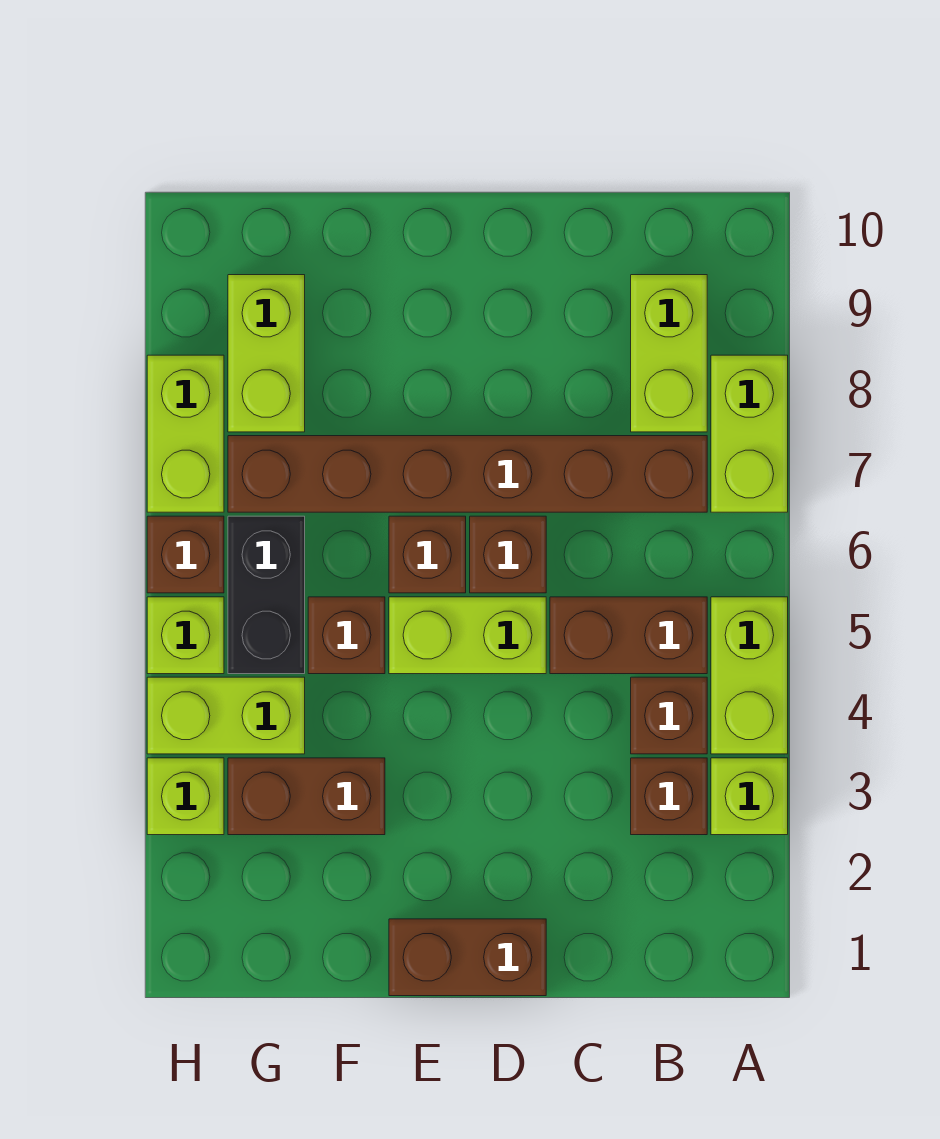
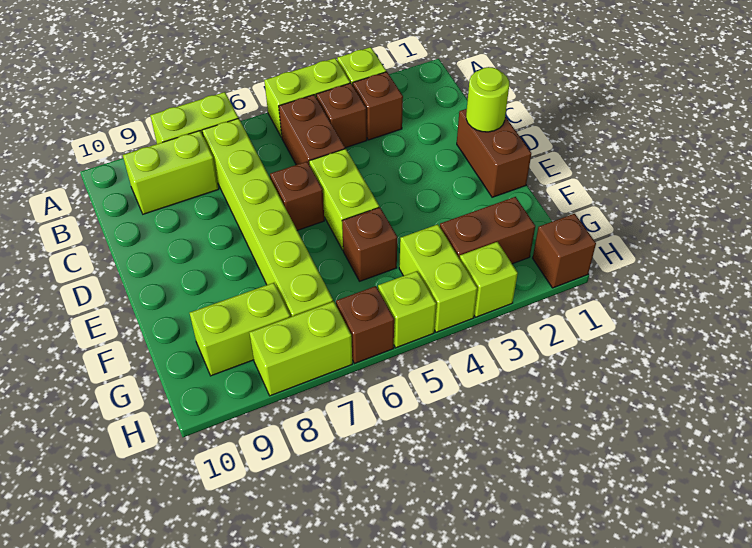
brown 1x6 brick [228,436,707,512] -> lime 1x6 brick [202,118,333,317]
none -> lime 1x1 round brick [466,67,509,132]
brown 1x1 brick [389,516,466,593] -> brown 1x1 brick moved to [533,214,596,288]
brown 1x2 brick [228,758,385,835] -> brown 1x2 brick turned to [440,197,535,264]
black 1x2 brick [228,516,305,674] -> none

